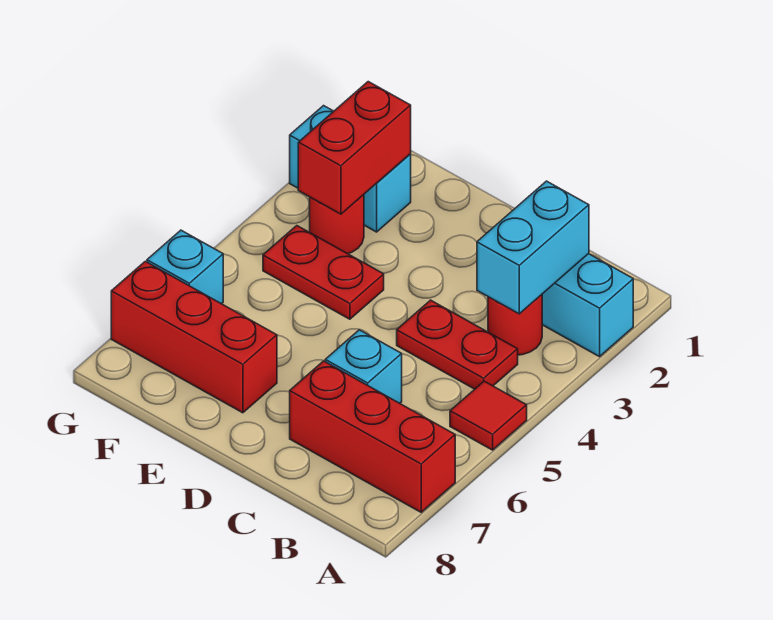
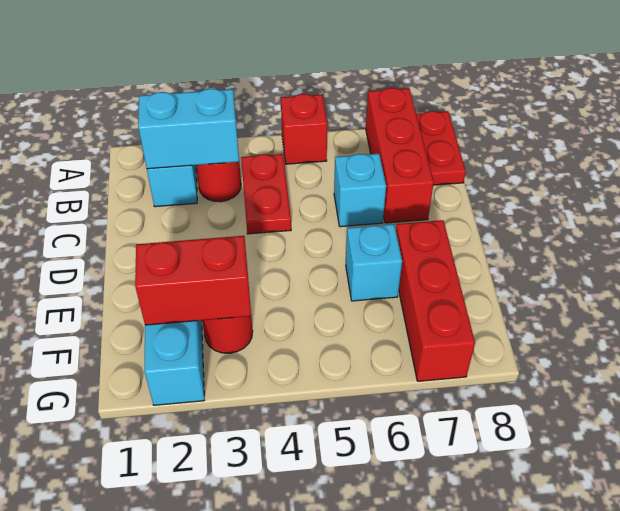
red 1x1 tile [450,381,527,450] -> red 1x1 brick [281,94,327,164]
red 1x2 plate [263,226,384,319] -> red 1x2 plate moved to [416,111,466,185]
cyan 1x1 brick [147,230,223,304] -> cyan 1x1 brick moved to [346,224,402,301]

